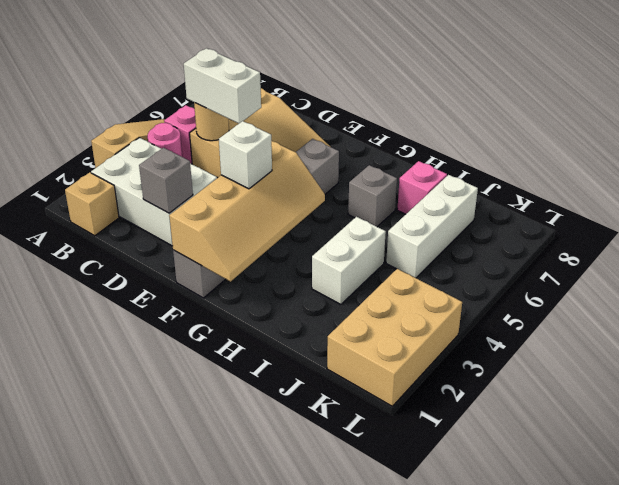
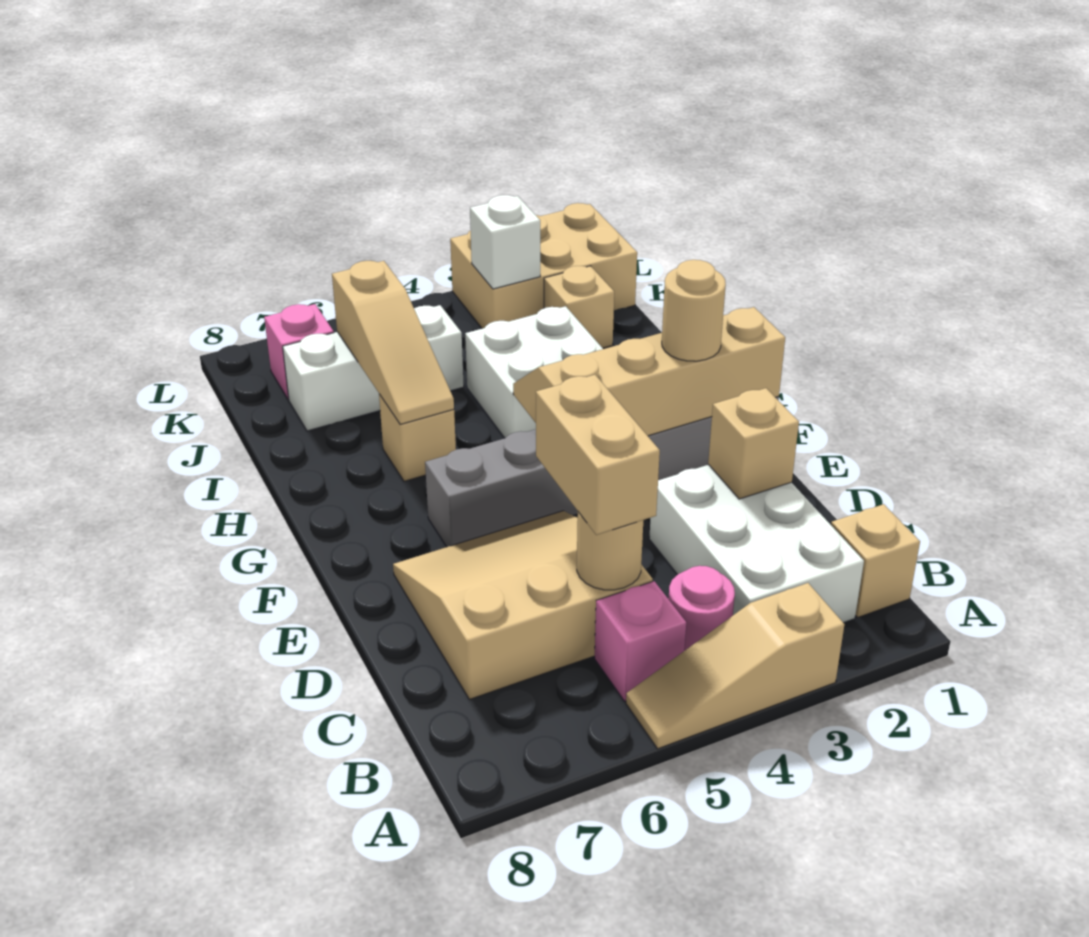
white 1x2 brick [184,48,261,123] -> tan 1x2 brick [536,375,660,535]
grey 1x1 brick [139,148,193,213] -> tan 1x1 brick [708,388,799,499]
none -> tan 1x1 round brick [662,260,726,361]
white 1x1 brick [219,121,272,189] -> white 1x1 brick moved to [470,195,540,289]
grey 1x1 brick [348,165,397,227] -> tan 1x1 brick [379,394,456,481]
none -> tan 1x3 slope [332,261,454,424]
white 1x2 brick [312,217,386,304] -> white 2x2 brick [465,306,603,438]
pink 1x1 brick [397,161,447,214] -> pink 1x1 brick moved to [264,304,334,400]
none -> tan 1x1 brick [544,266,614,348]

